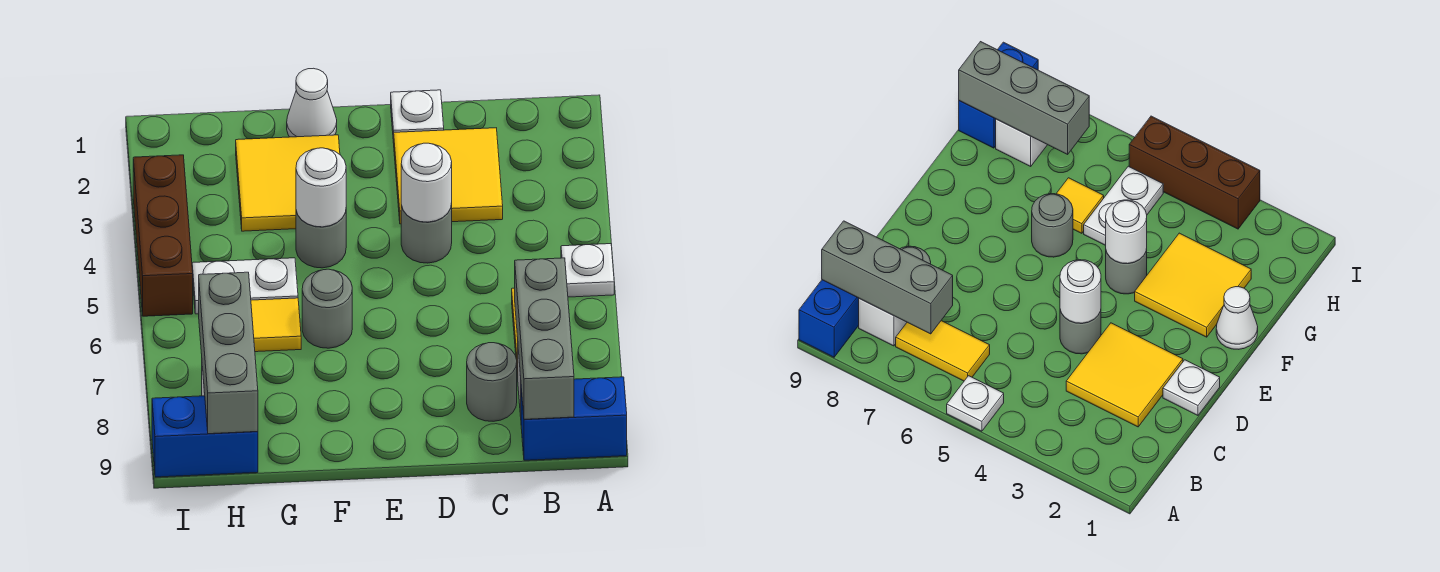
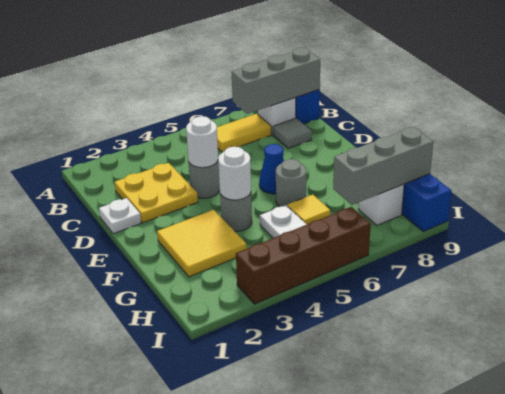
white 1x1 plate [561,244,614,297] -> none
yellow 2x2 tile [394,128,503,224] -> yellow 2x2 plate [115,163,198,223]
grey 1x1 round brick [467,343,517,421] -> grey 1x1 tile [273,118,312,148]
none -> blue 1x1 cone [259,144,284,194]
white 1x1 cone [287,68,337,137] -> none
brown 1x3 brick [133,155,193,316] -> brown 1x4 brick [236,207,371,304]

